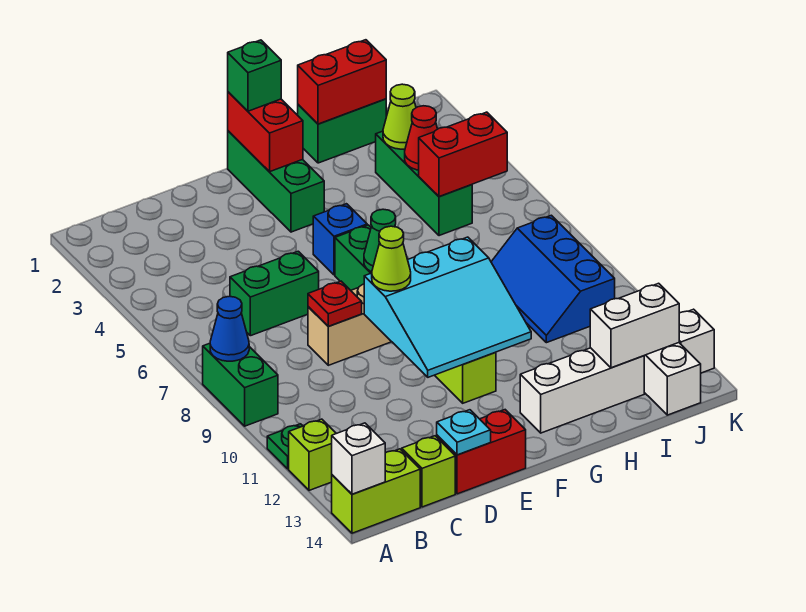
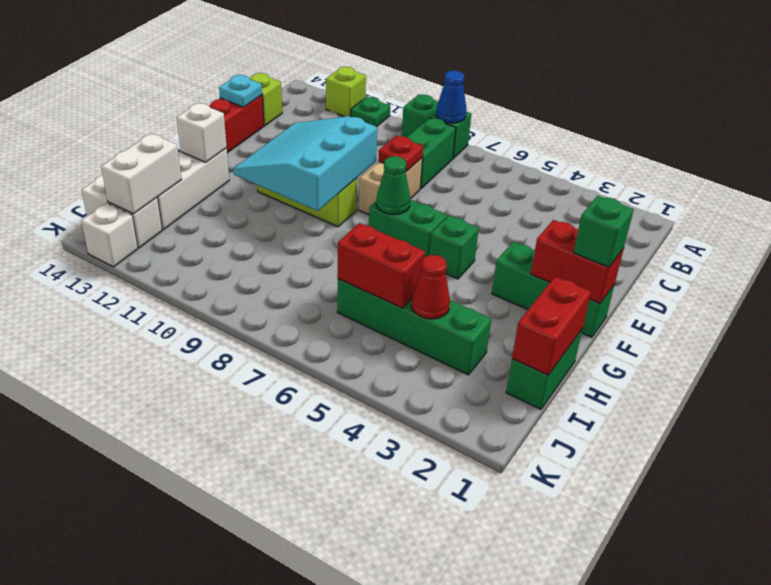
lime 1x2 brick [332,449,420,533] -> none
white 1x1 brick [332,423,385,494] -> white 1x1 brick moved to [177,103,227,162]
green 1x2 brick [230,251,319,336] -> green 1x2 brick moved to [407,118,456,189]
lime 1x1 cone [372,226,411,291] -> none
blue 1x1 brick [313,204,367,275] -> green 1x1 brick [429,216,479,279]
green 1x3 brick [376,131,472,236] -> green 1x4 brick [337,279,492,375]
lime 1x1 cone [383,84,416,149] -> none
red 1x2 brick [419,112,507,197] -> red 1x2 brick turned to [338,223,425,308]
blue 2x3 slope [491,215,615,343] -> none

